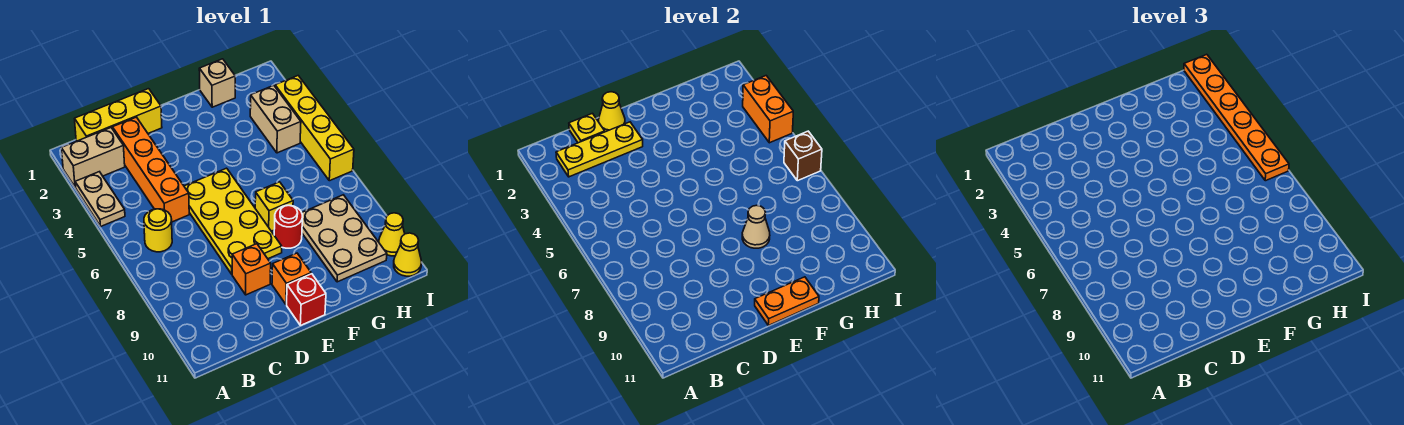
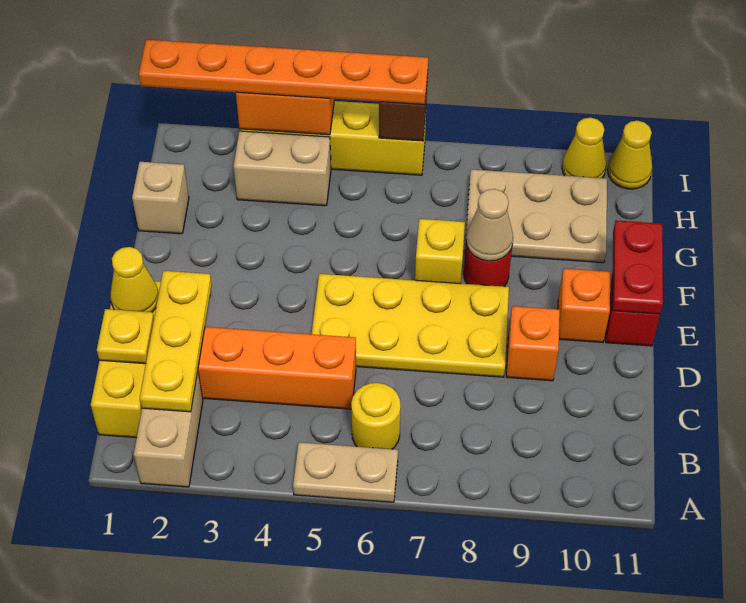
tan 1x2 plate [75,172,125,226] -> tan 1x2 plate moved to [293,442,398,502]
orange 1x2 plate [755,277,819,325] -> red 1x2 plate [612,220,663,314]

